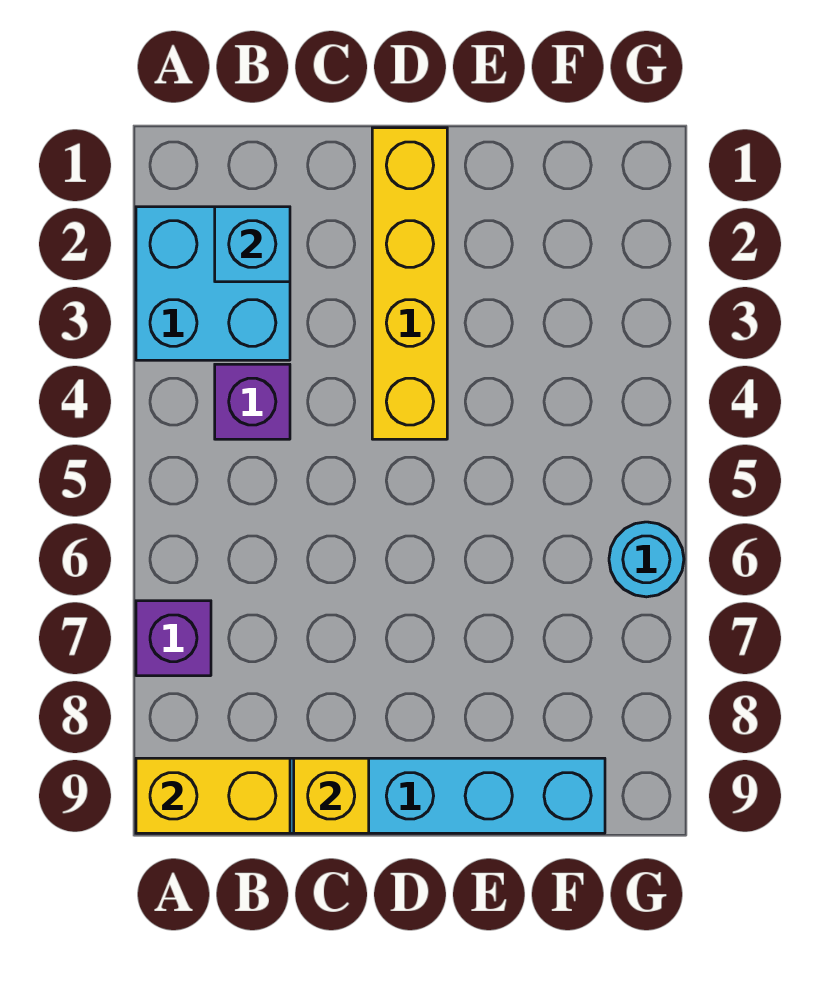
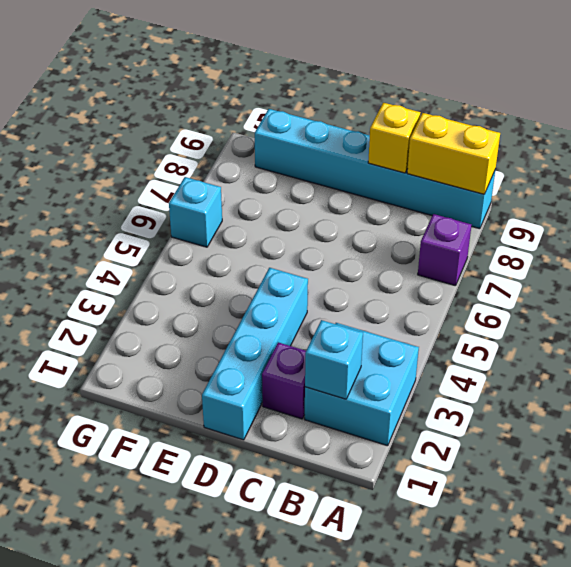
purple 1x1 brick [215,364,290,439] -> purple 1x1 brick moved to [262,342,306,419]
yellow 1x4 brick [372,128,447,439] -> cyan 1x4 brick [202,268,308,440]
cyan 1x1 round brick [609,522,684,597] -> cyan 1x1 brick [169,177,222,247]

